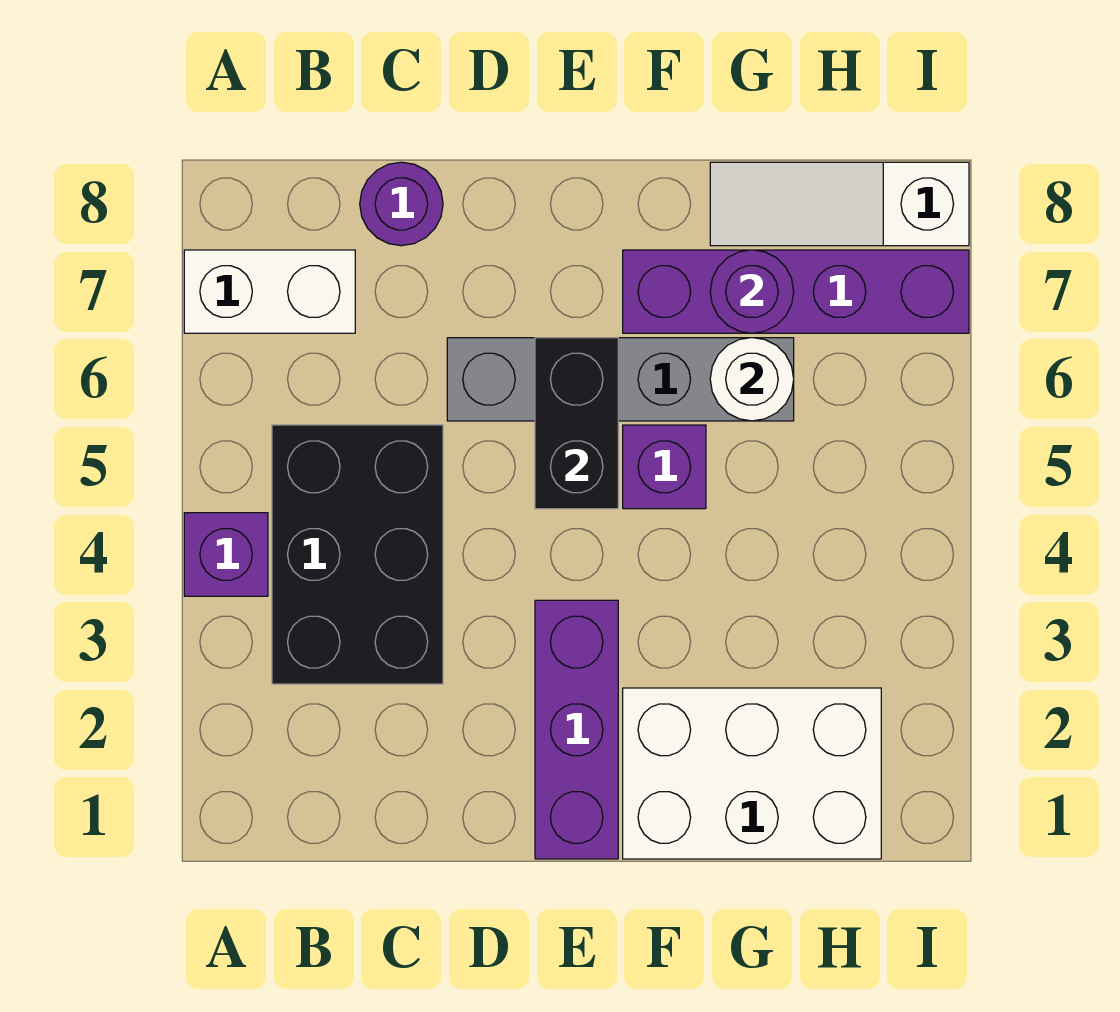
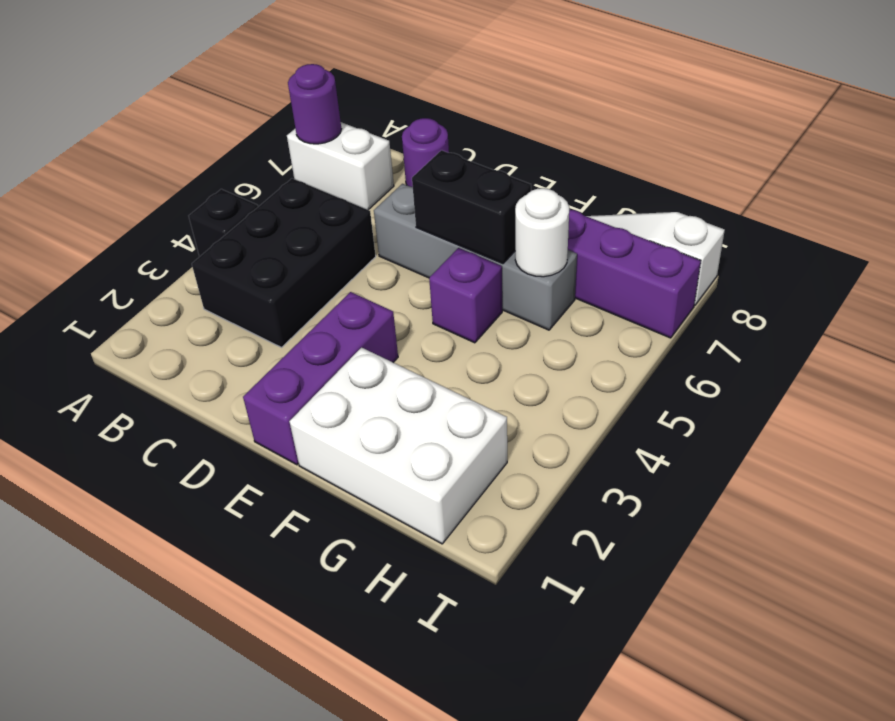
purple 1x1 brick [184,513,268,596] -> black 1x1 brick [189,189,258,257]
black 1x2 brick [535,338,618,509] -> black 1x2 brick turned to [412,150,531,264]
purple 1x1 round brick [710,250,794,333] -> purple 1x1 round brick moved to [288,64,341,144]

